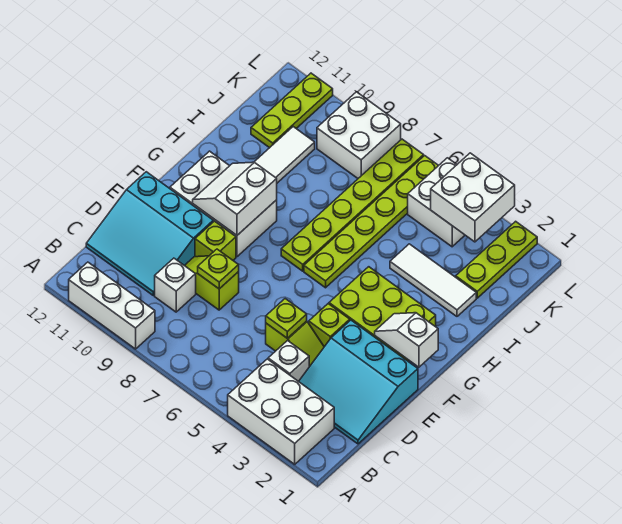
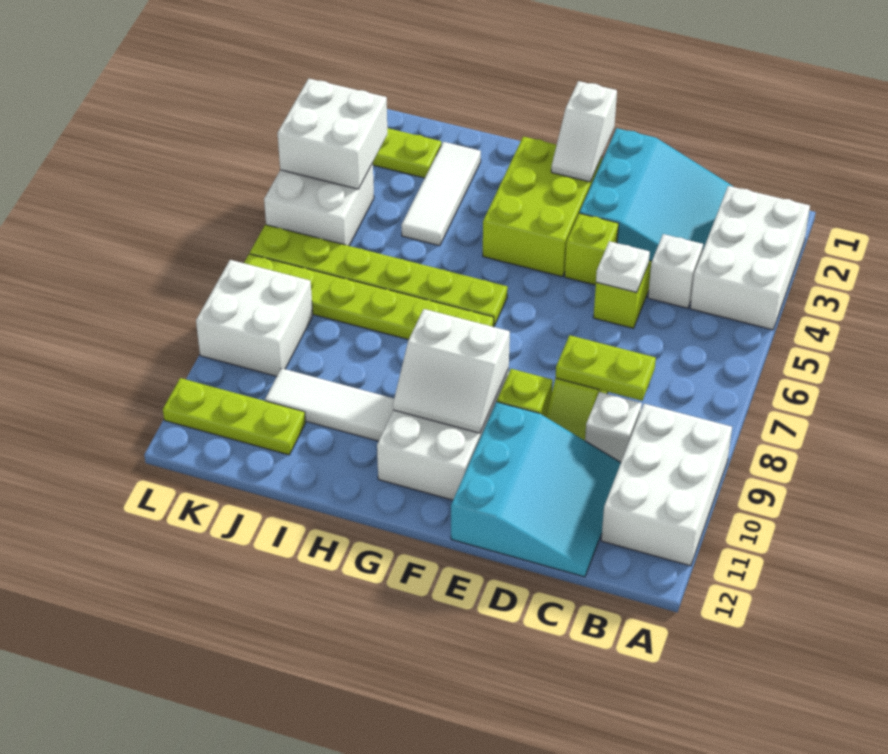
white 1x3 brick [69,262,155,349] -> white 2x3 brick [601,404,732,566]
lime 1x1 plate [266,299,307,338] -> white 1x1 plate [596,241,650,293]
lime 1x1 plate [198,249,239,289] -> lime 1x2 plate [556,335,656,401]

